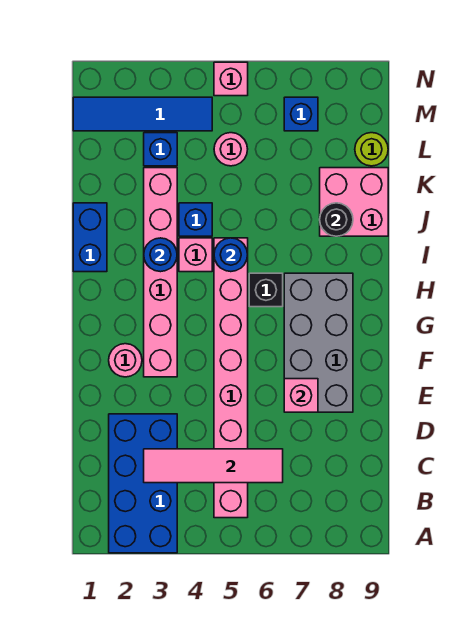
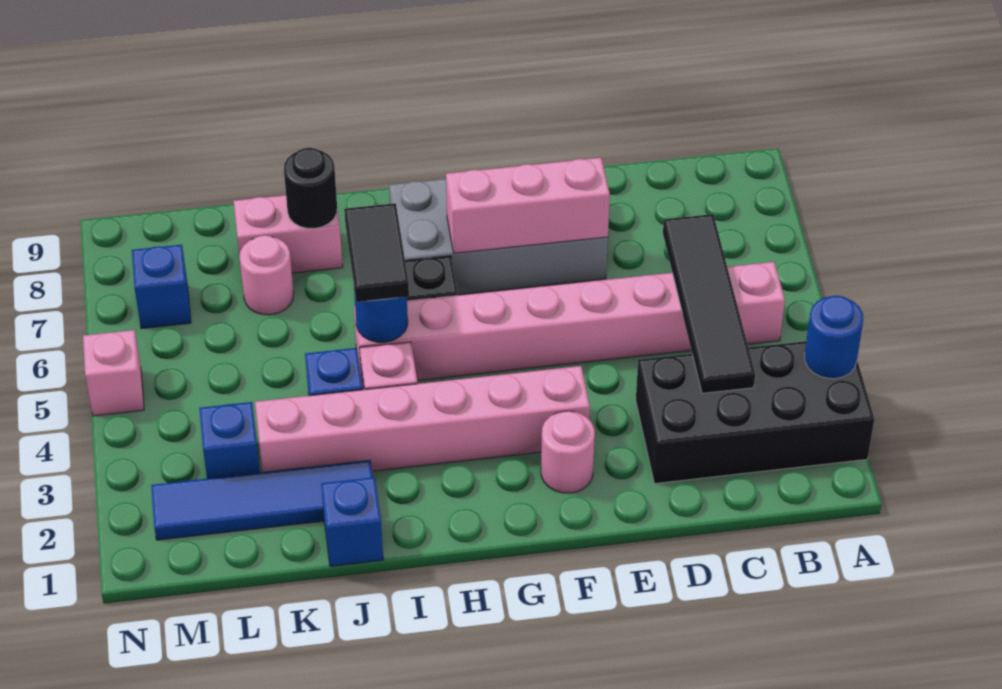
blue 2x4 brick [109,414,177,553] -> black 2x4 brick [636,341,874,484]
pink 1x4 tile [144,449,283,483] -> black 1x4 tile [663,214,755,393]
pink 1x1 brick [284,379,318,412] -> pink 1x3 brick [446,158,610,253]
blue 1x2 brick [73,203,107,272] -> blue 1x1 brick [321,477,383,566]
blue 1x1 round brick [144,238,177,272] -> blue 1x1 round brick moved to [805,296,863,379]
none -> black 1x2 tile [344,203,409,302]
pink 2x2 brick [320,168,388,236] -> pink 1x2 brick [234,195,343,273]
pink 1x1 round brick [214,133,248,166] -> pink 1x1 round brick moved to [240,235,294,315]
lime 1x1 round brick [355,133,388,166] -> none
blue 1x4 tile [73,97,212,131] -> blue 1x4 tile turned to [151,460,373,540]

